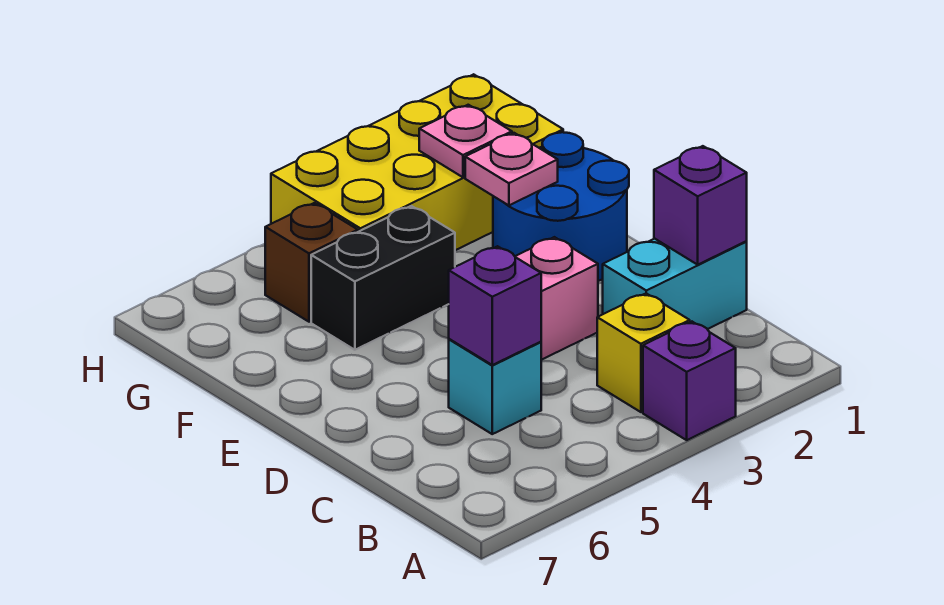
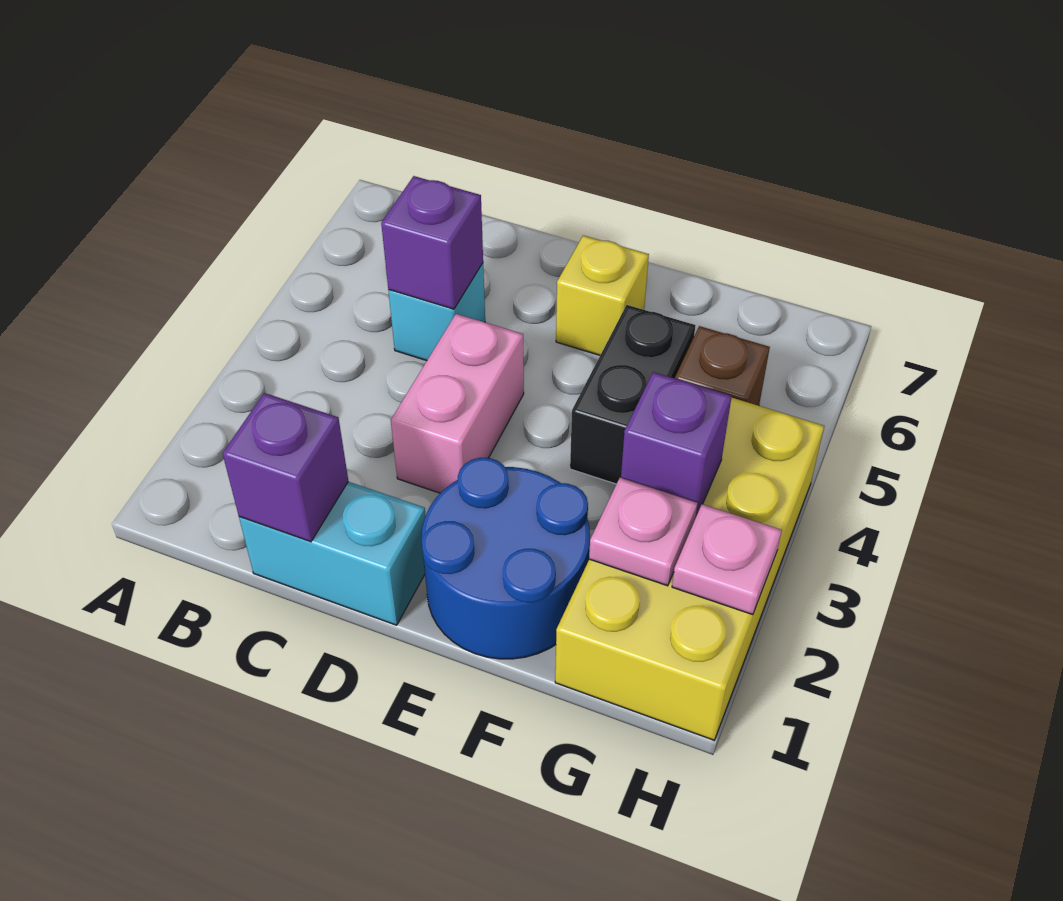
purple 1x1 brick [643,322,736,440] -> purple 1x1 brick moved to [621,372,732,516]
yellow 1x1 brick [597,293,690,412] -> yellow 1x1 brick moved to [556,235,649,355]
cyan 1x2 brick [603,239,747,329] -> cyan 1x2 brick turned to [239,482,426,625]
pink 1x1 plate [465,133,558,205] -> pink 1x1 plate moved to [672,504,782,615]

